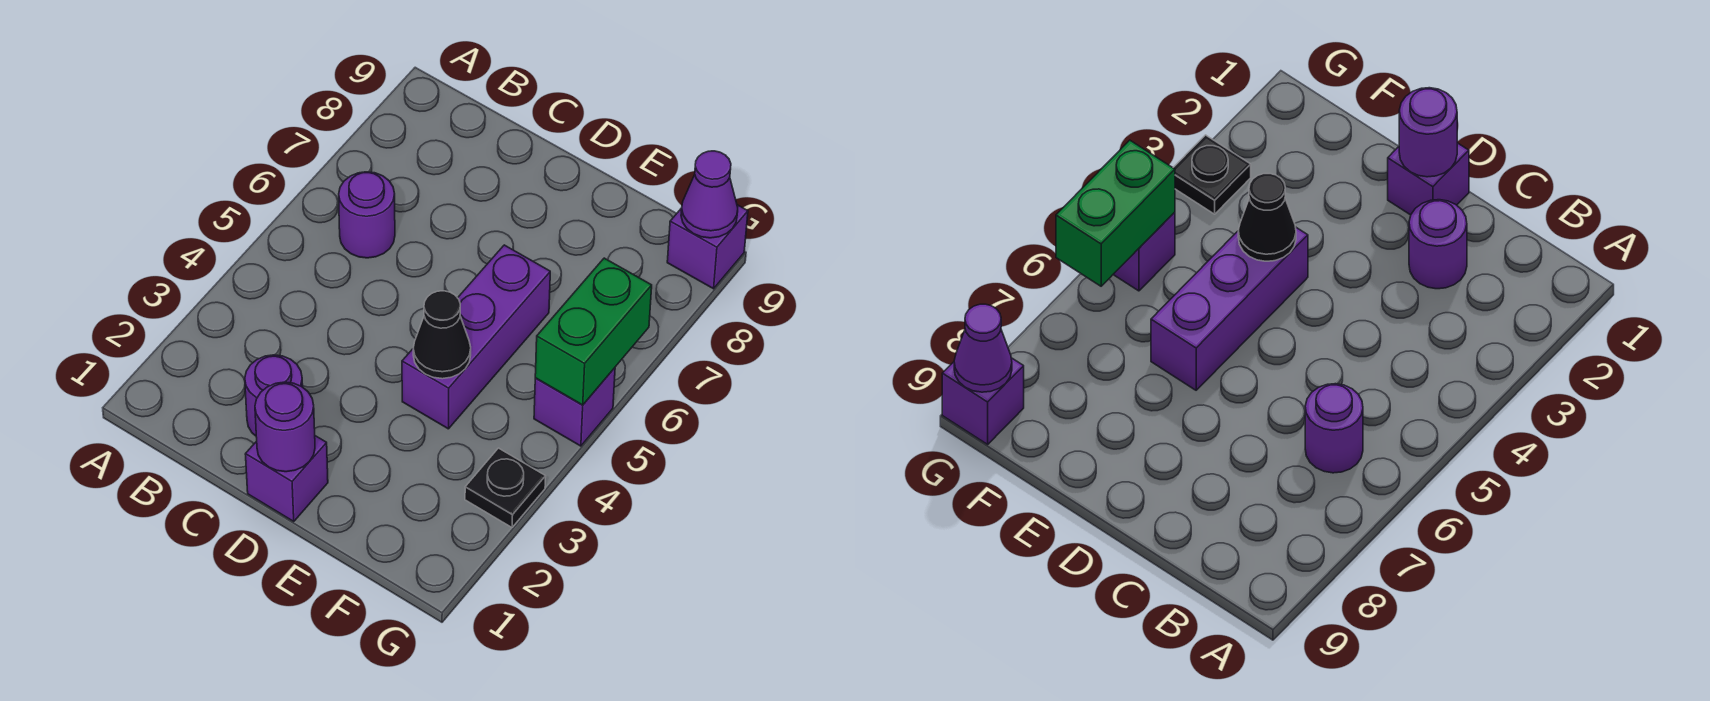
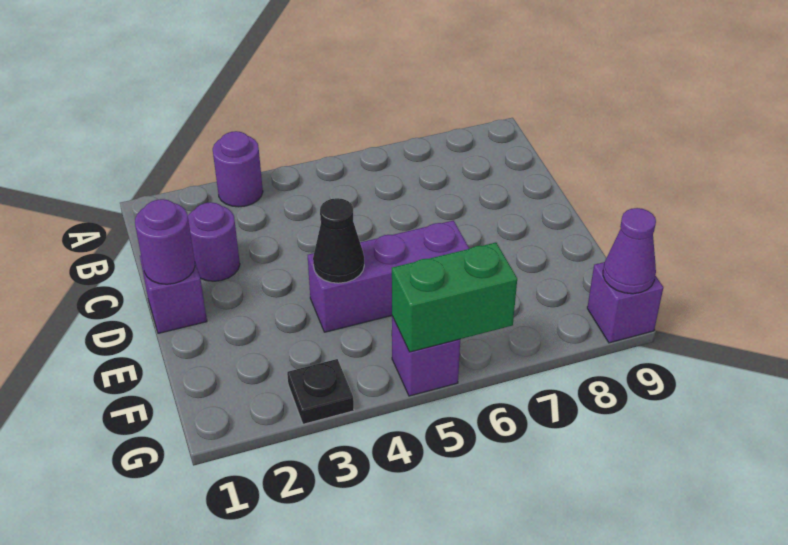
purple 1x1 round brick [339,172,395,258] -> purple 1x1 round brick moved to [213,131,263,207]

